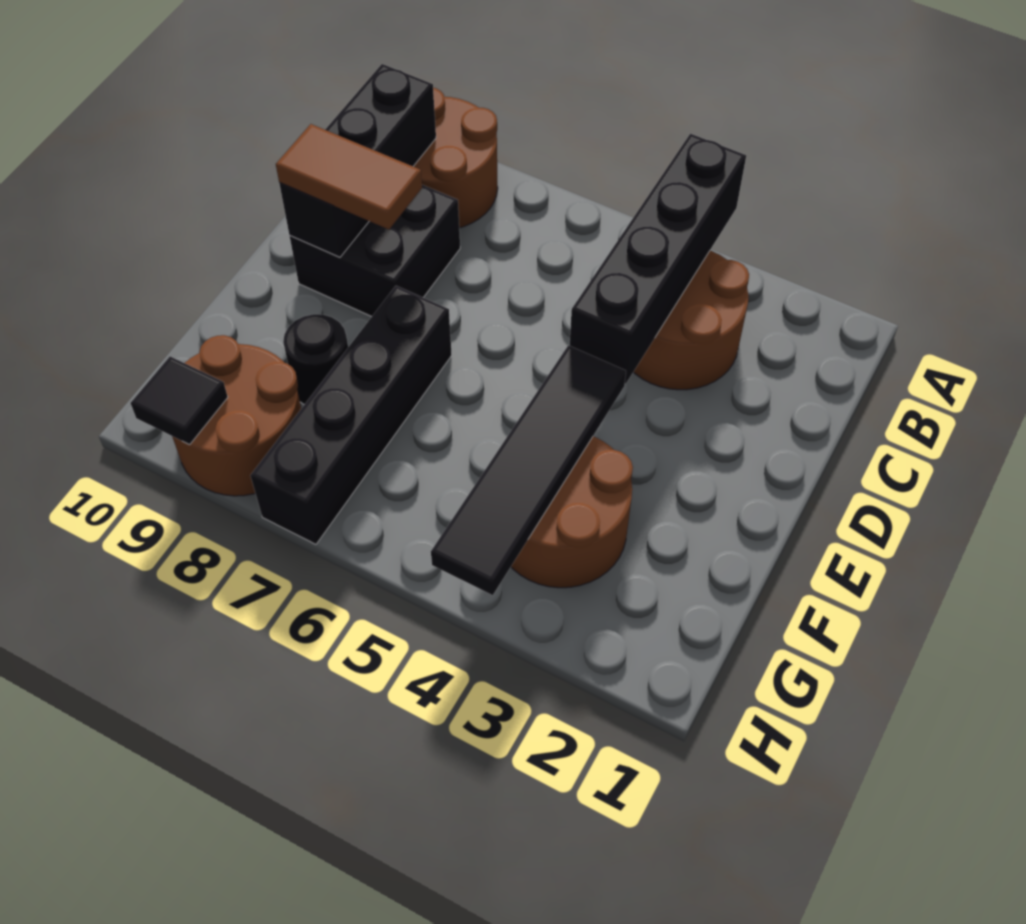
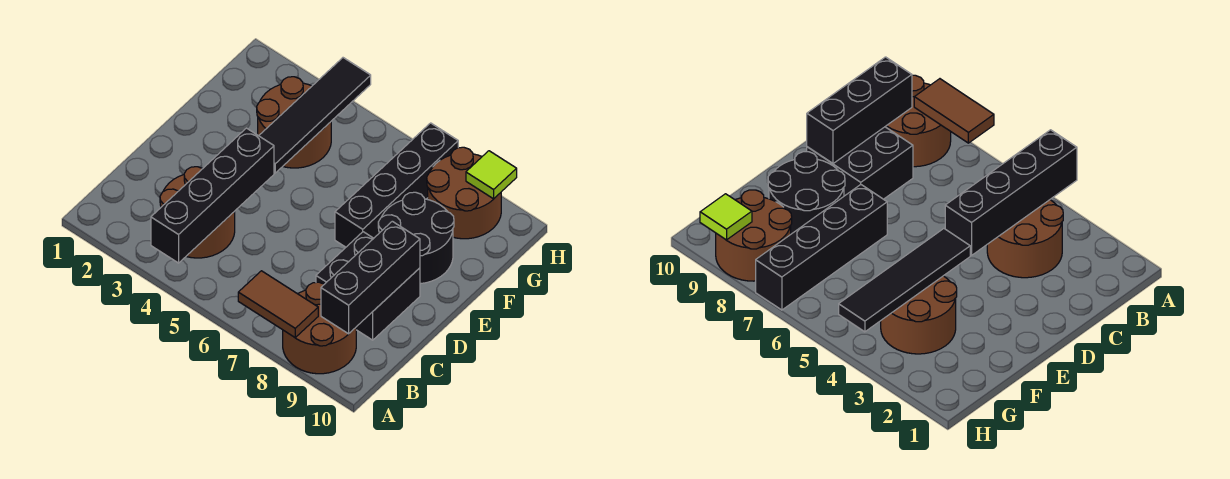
brown 1x2 tile [276,124,422,229] -> brown 1x2 tile moved to [238,271,318,337]
black 1x1 round brick [283,314,348,404] -> black 2x2 round brick [378,192,454,284]
black 1x1 tile [131,356,228,445] -> lime 1x1 tile [466,151,517,199]

